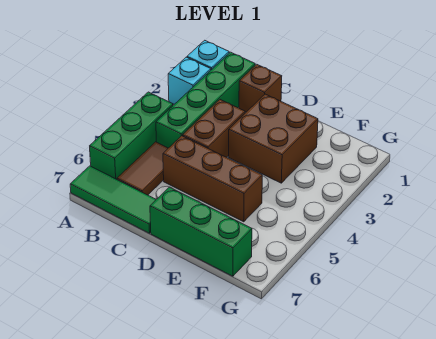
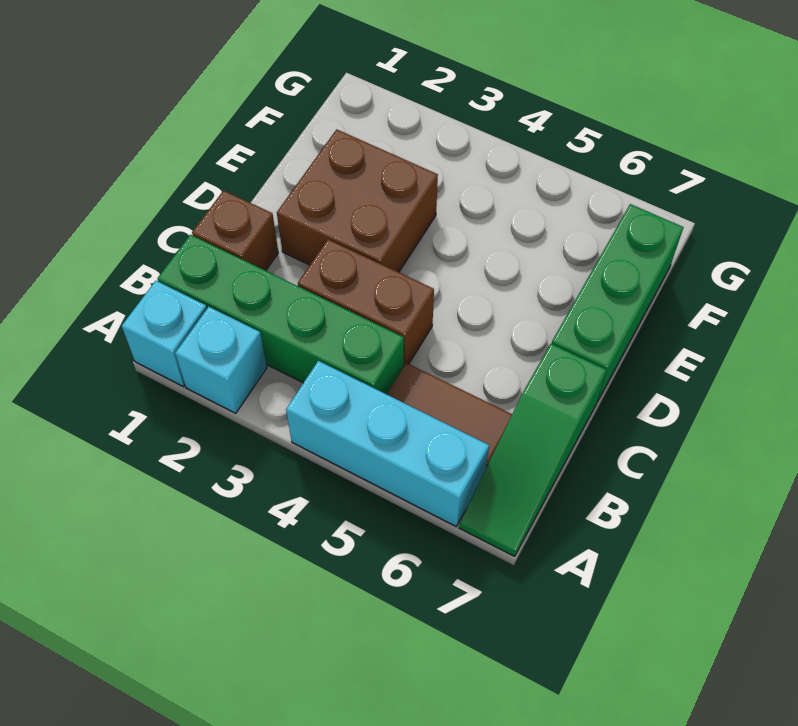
green 1x3 brick [90,92,173,179] -> cyan 1x3 brick [286,361,489,526]
green 1x3 tile [70,166,156,233] -> green 1x3 slope [459,344,606,556]
brown 1x3 brick [163,136,262,222] -> none

